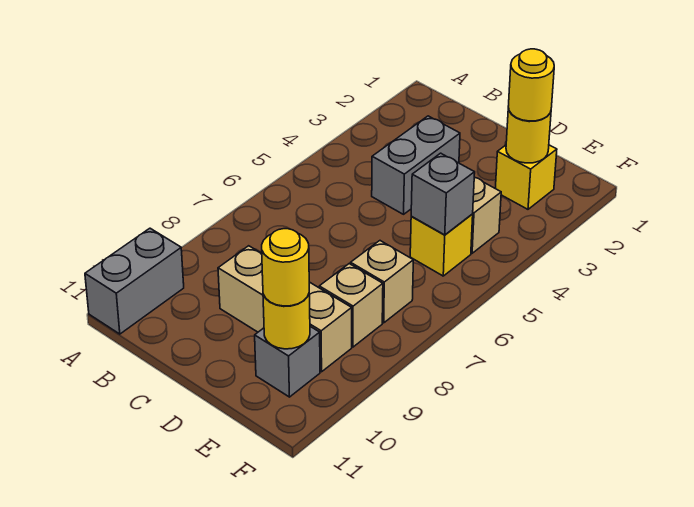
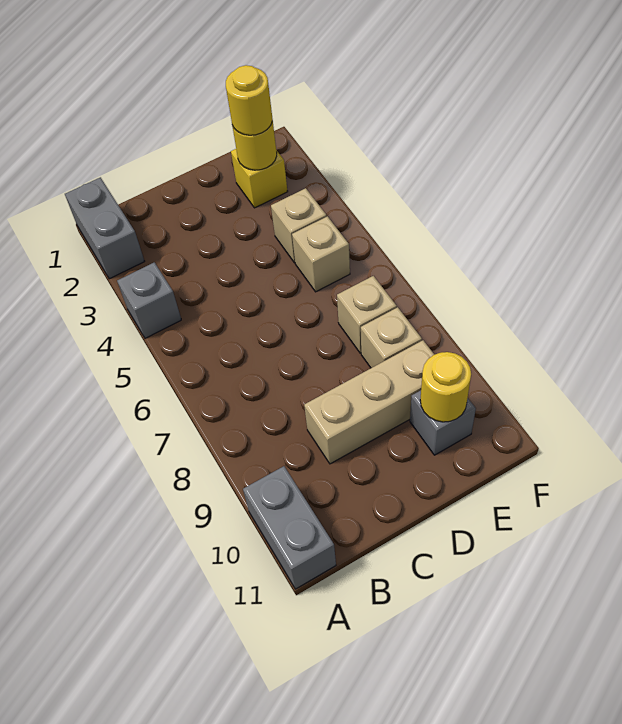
grey 1x2 brick [372,116,460,214] -> grey 1x2 brick moved to [65,177,145,279]
yellow 1x1 brick [410,214,473,276] -> tan 1x1 brick [292,216,350,292]
grey 1x1 brick [411,153,475,235] -> grey 1x1 brick moved to [117,262,181,338]
yellow 1x1 round brick [262,229,309,306] -> none

